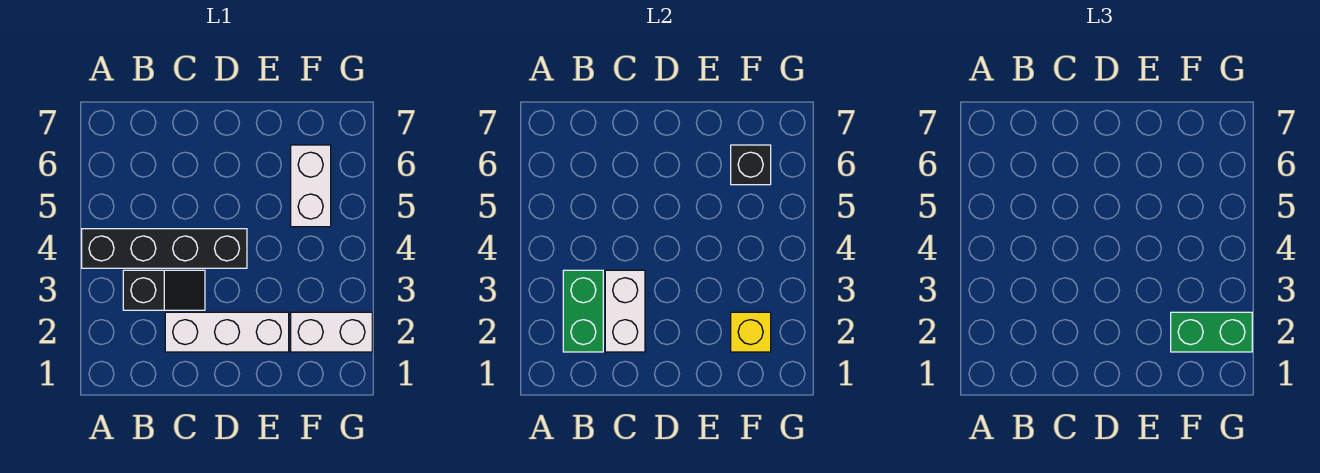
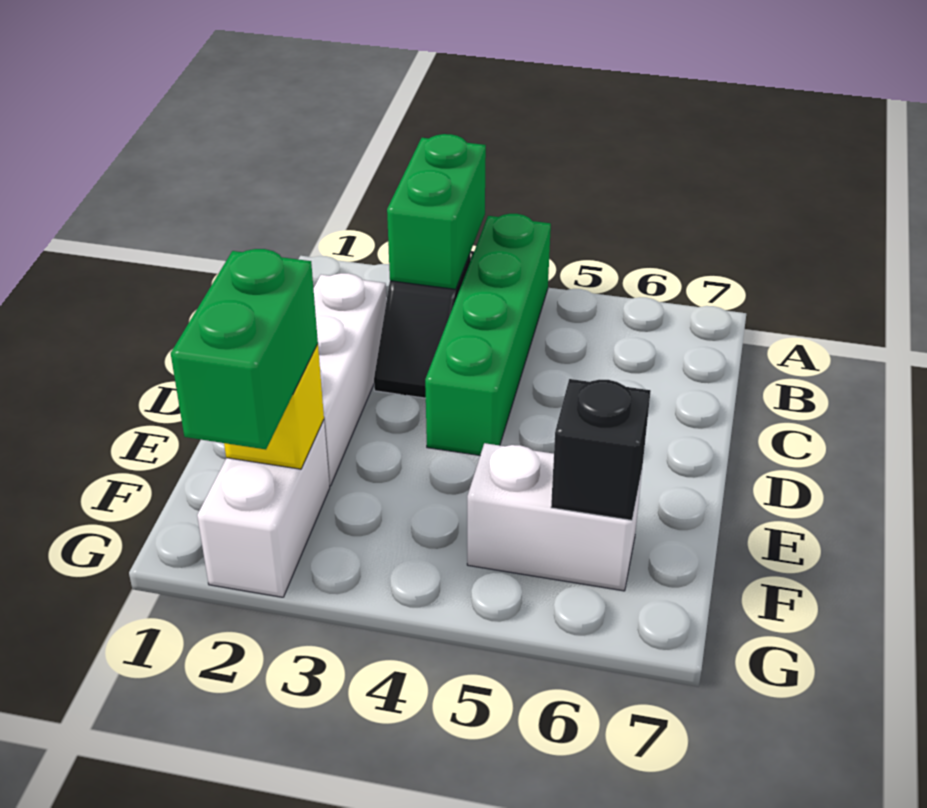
black 1x4 brick [82,229,247,268] -> green 1x4 brick [425,214,551,455]
green 1x2 brick [563,270,603,352] -> green 1x2 brick turned to [387,134,486,289]
white 1x2 brick [605,270,645,352] -> none

